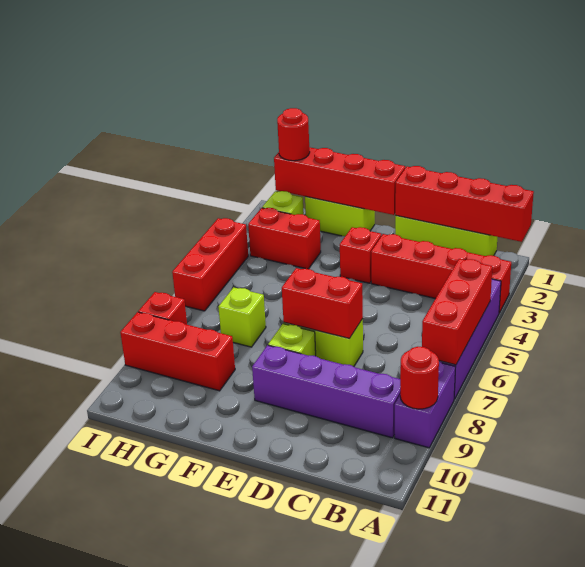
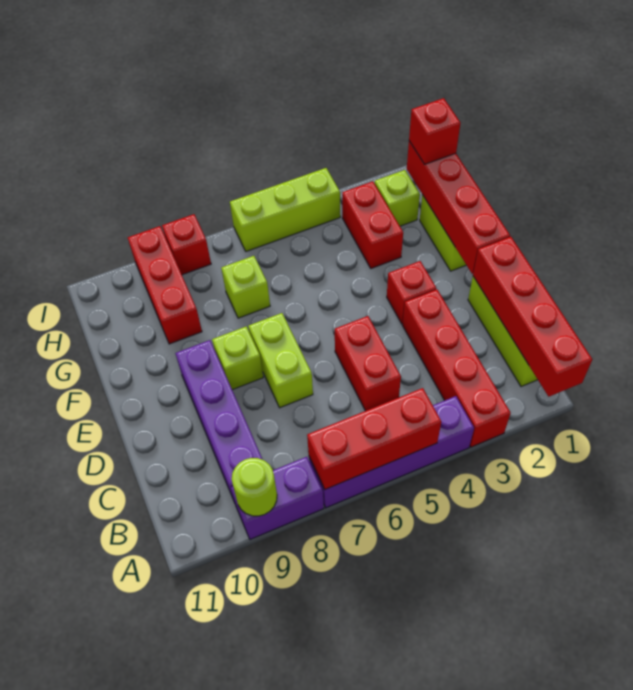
red 1x1 round brick [400,347,439,409] -> lime 1x1 round brick [232,458,277,516]
red 1x2 brick [282,268,363,339] -> red 1x2 brick moved to [335,316,401,411]
red 1x1 round brick [277,108,310,161] -> red 1x1 brick [409,98,460,164]
red 1x3 brick [172,218,248,311] -> lime 1x3 brick [230,168,340,251]

